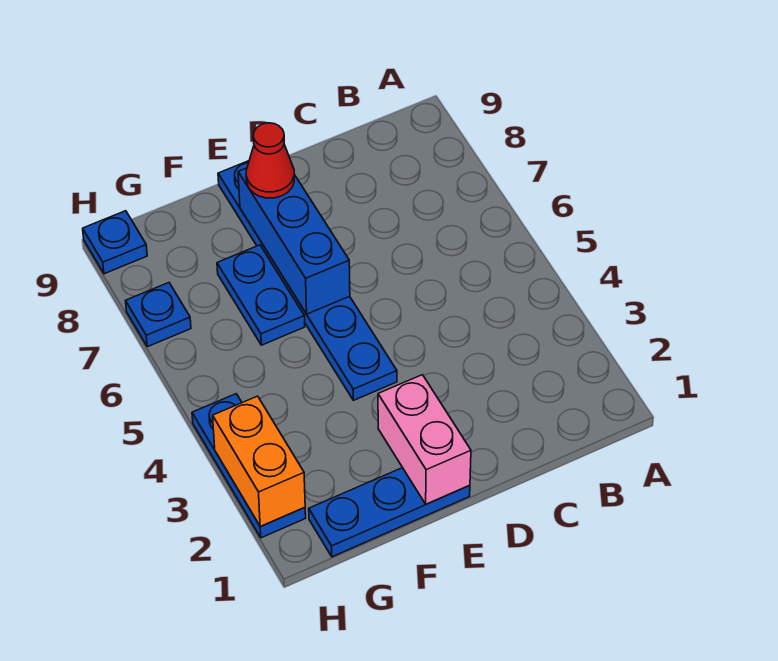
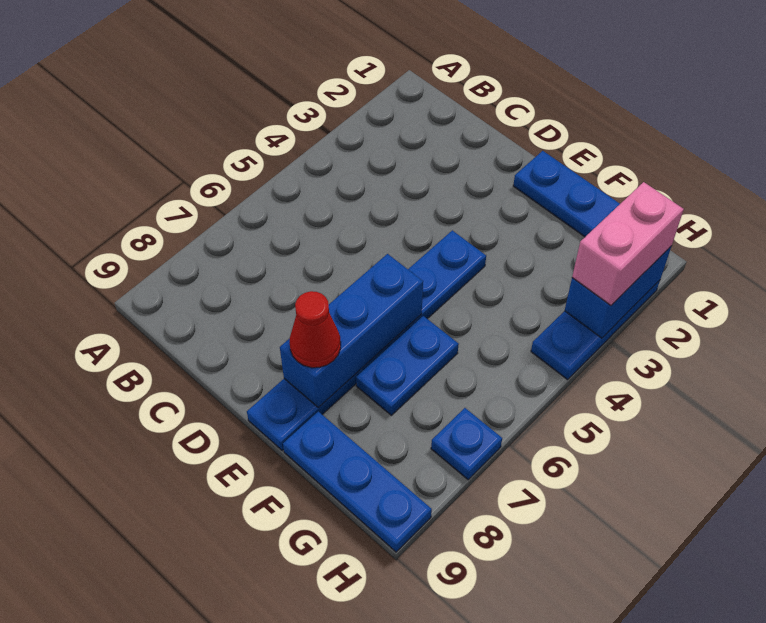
pink 1x2 brick [378,375,471,504] -> pink 1x2 brick moved to [572,182,684,306]
orange 1x2 brick [213,396,305,526] -> blue 1x2 brick [565,247,671,338]
blue 1x1 plate [83,211,147,274] -> blue 1x3 plate [283,411,432,552]

